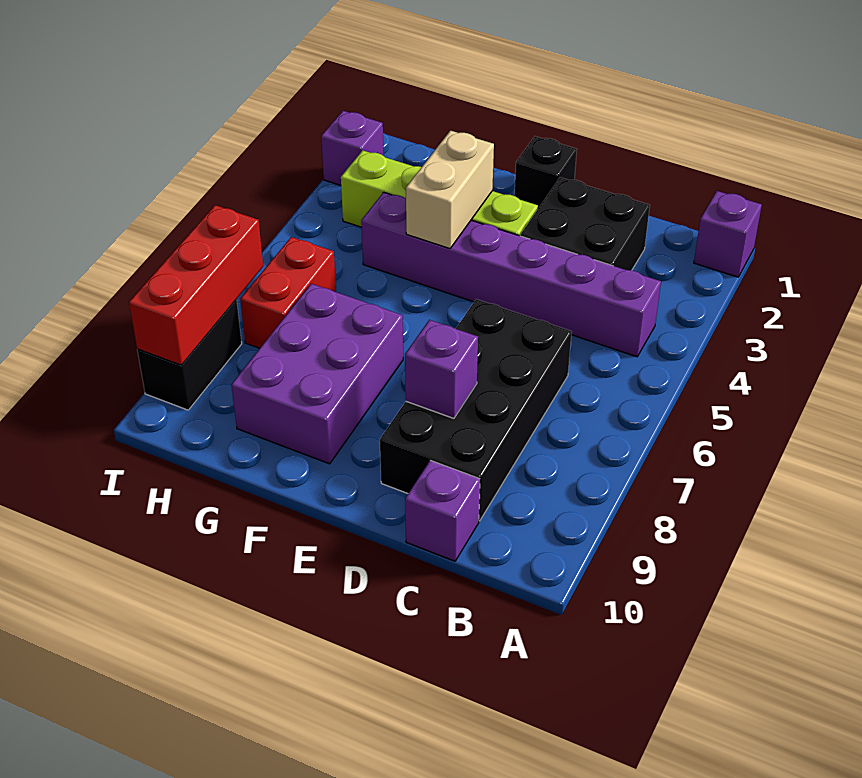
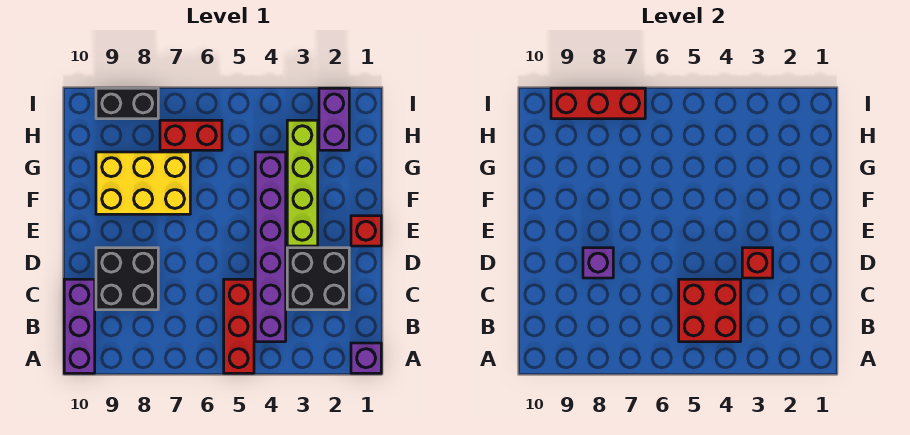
none -> red 1x3 brick [224,279,254,373]
none -> red 2x2 brick [679,279,741,342]
black 2x4 brick [380,299,572,521] -> black 2x2 brick [96,248,158,310]
purple 1x1 brick [405,460,480,561] -> purple 1x3 brick [64,279,95,373]
none -> red 1x1 brick [742,248,773,278]
black 1x1 brick [514,136,577,208] -> red 1x1 brick [351,216,381,246]
tan 1x2 brick [406,131,494,249] -> none
purple 2x3 brick [231,284,403,464] -> yellow 2x3 brick [96,152,190,214]
purple 1x1 brick [321,111,384,185] -> purple 1x2 brick [319,88,349,150]

